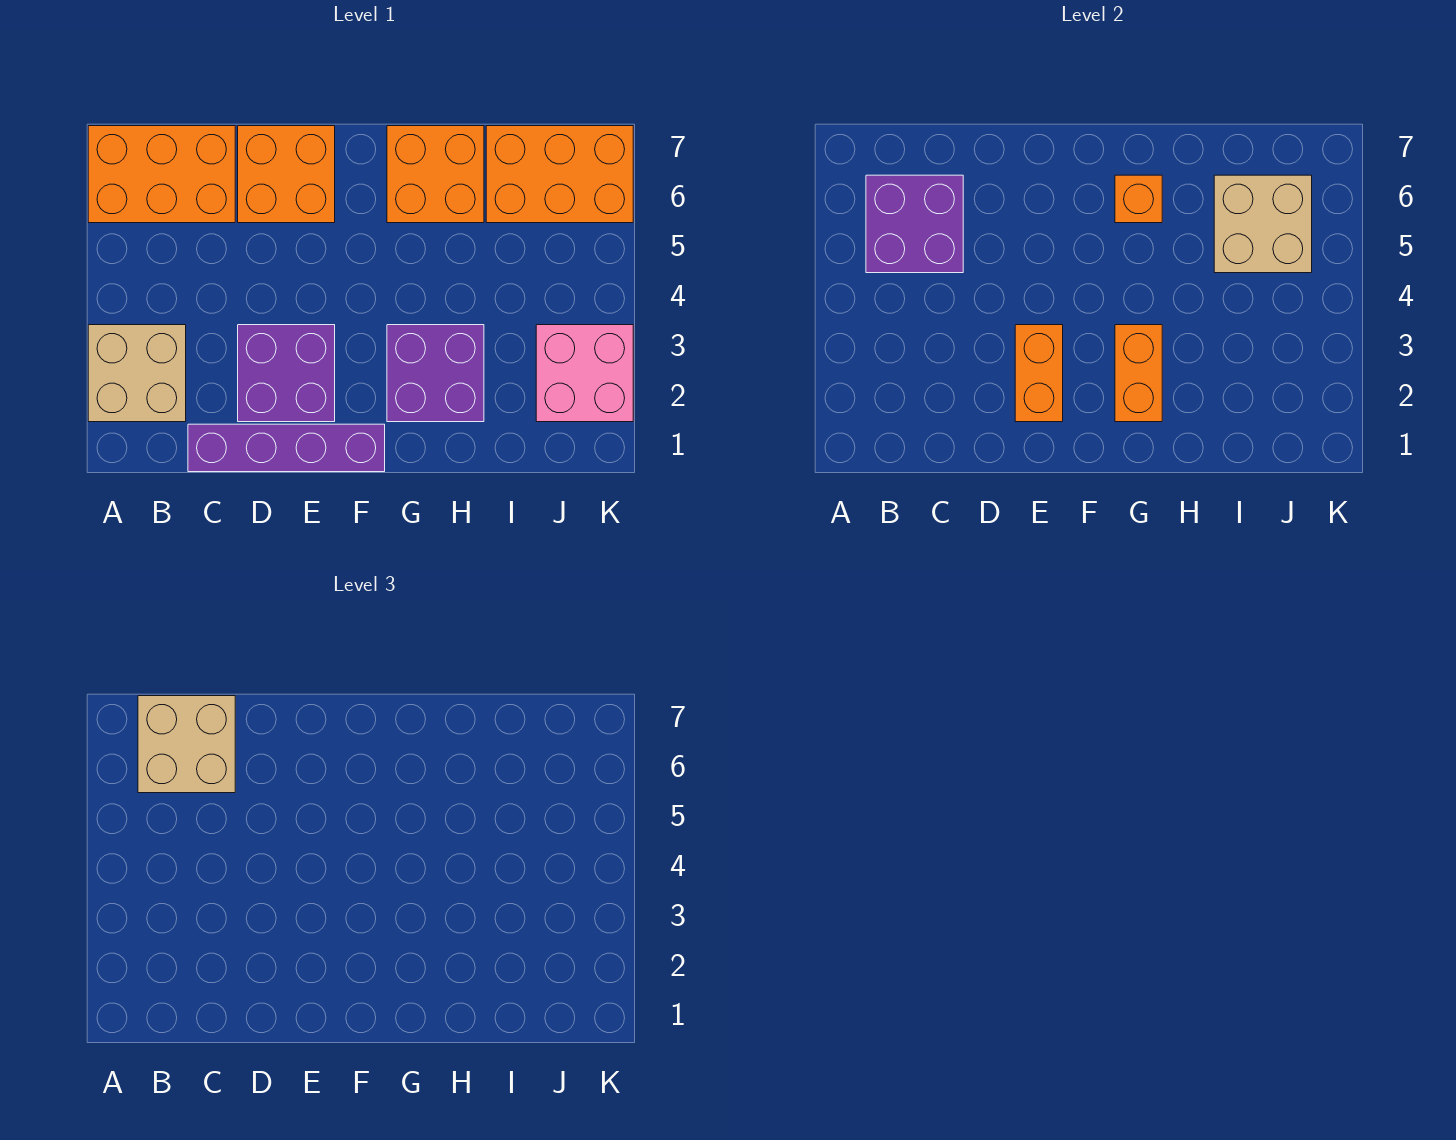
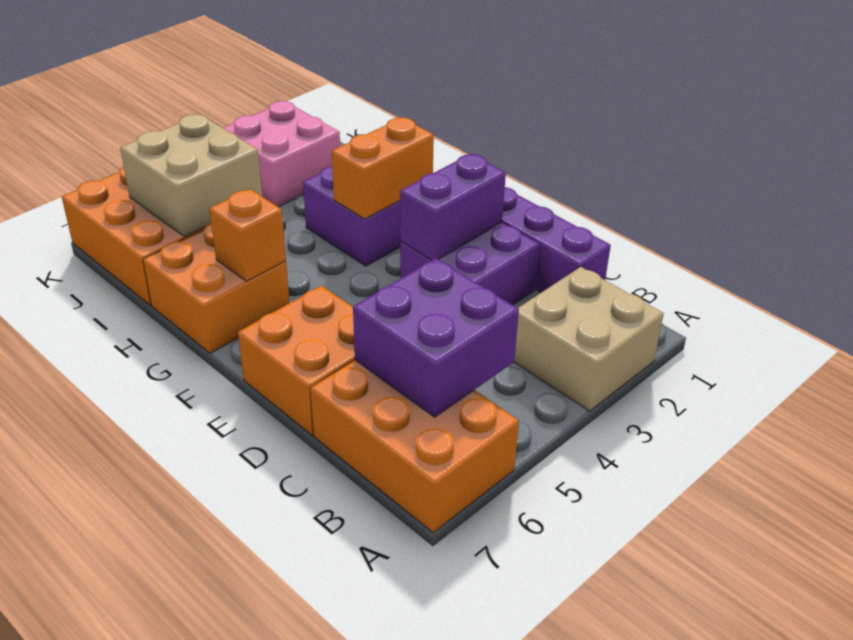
tan 2x2 brick [138,696,235,793] -> none
orange 1x2 brick [1015,325,1063,422] -> purple 1x2 brick [400,154,506,260]

